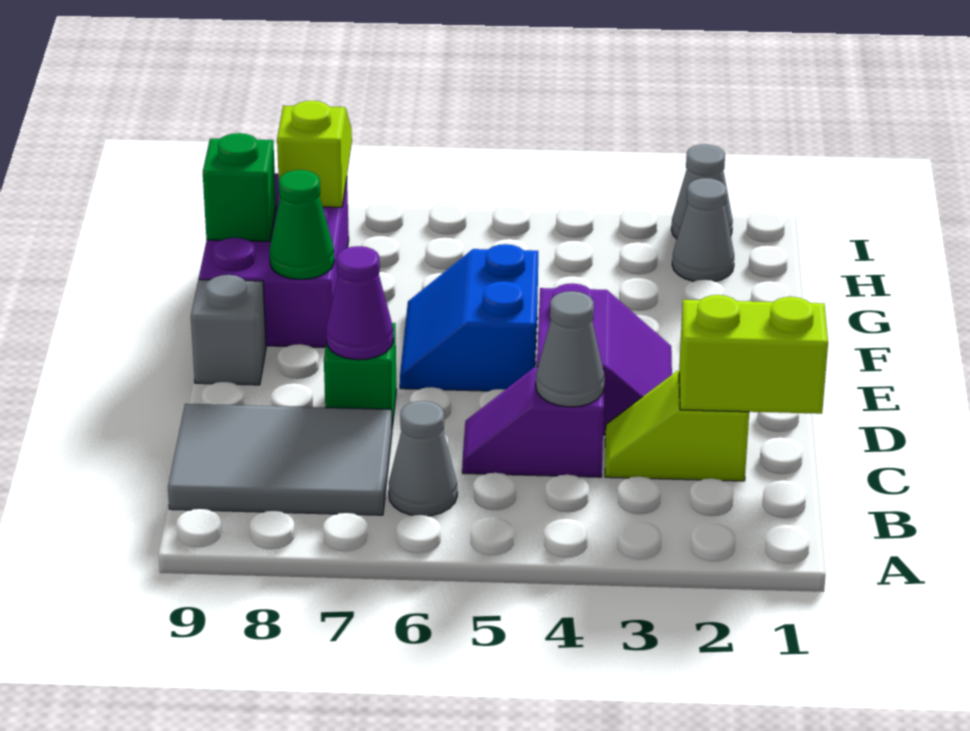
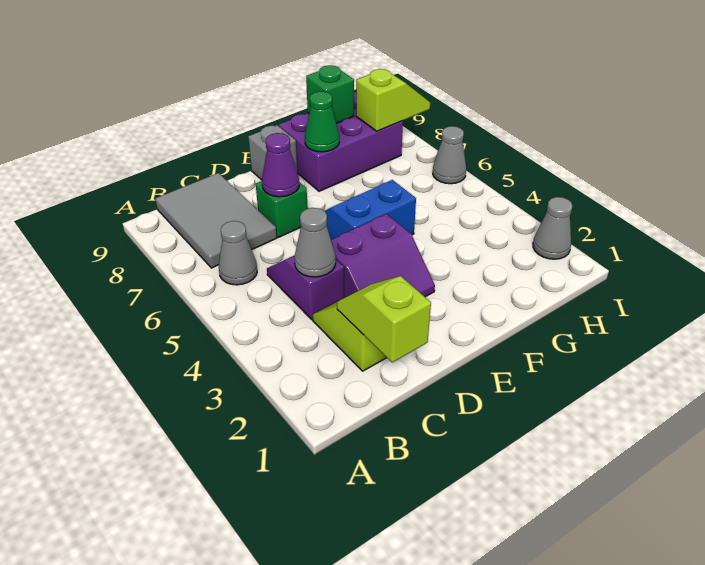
lime 1x2 brick [679,295,828,414] -> lime 1x2 slope [337,276,431,362]
grey 1x1 cone [672,178,734,282] -> grey 1x1 cone moved to [433,126,466,184]

